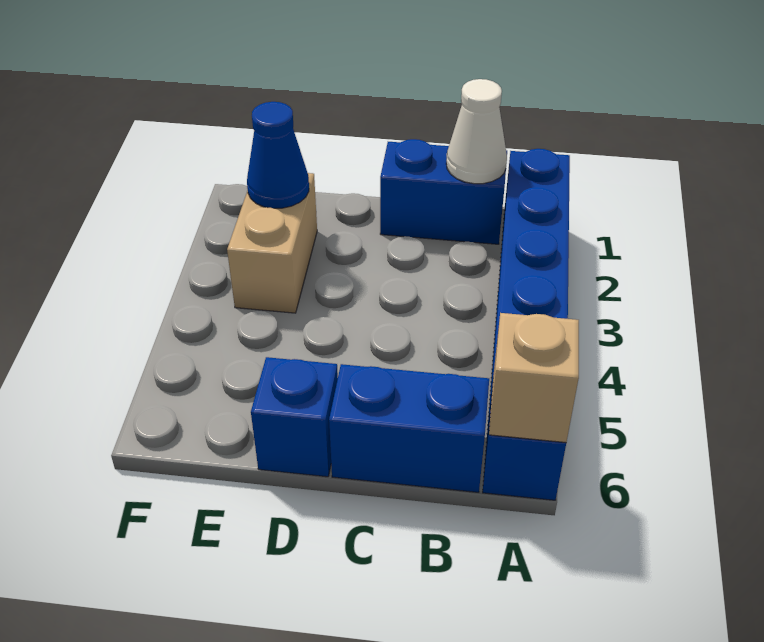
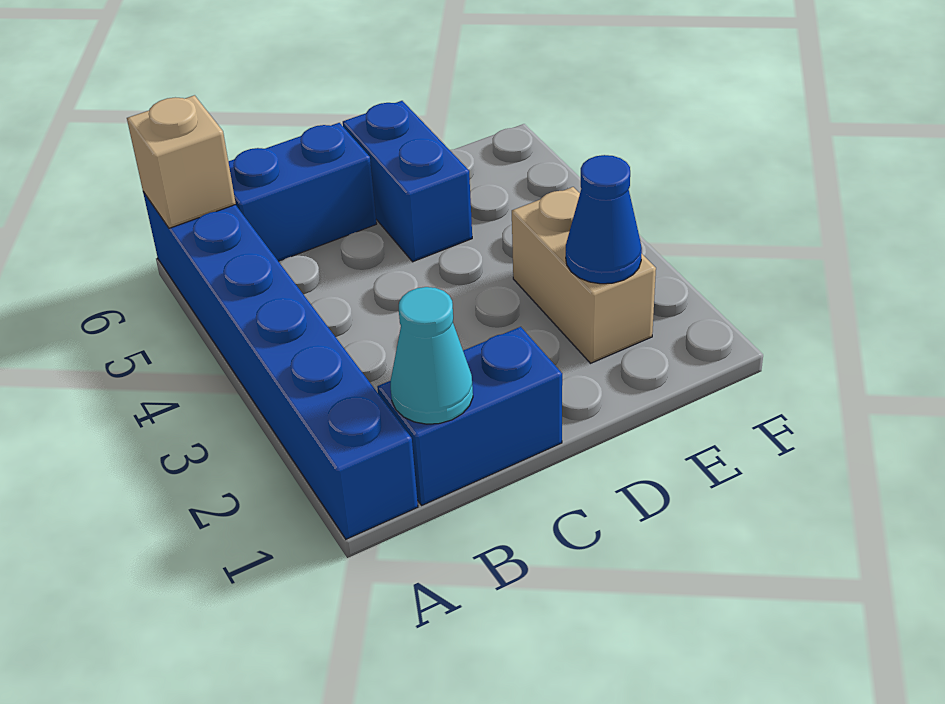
white 1x1 cone [446,79,507,184] -> cyan 1x1 cone [391,287,473,424]
blue 1x1 brick [251,357,338,477] -> blue 1x2 brick [343,101,472,262]

